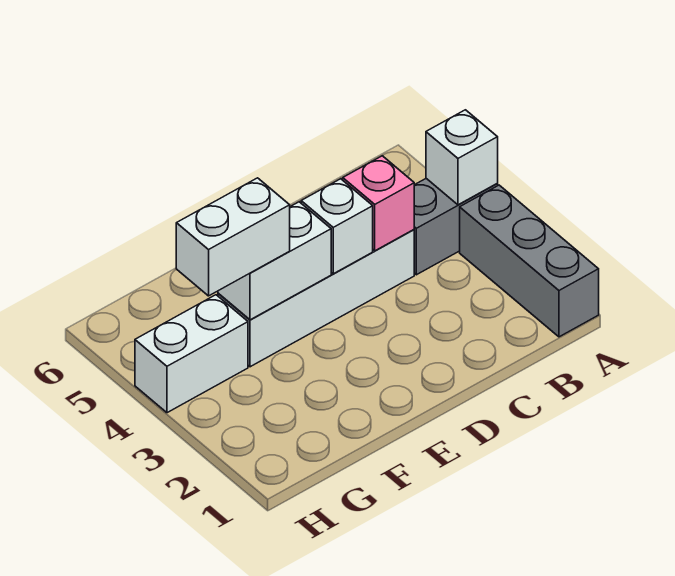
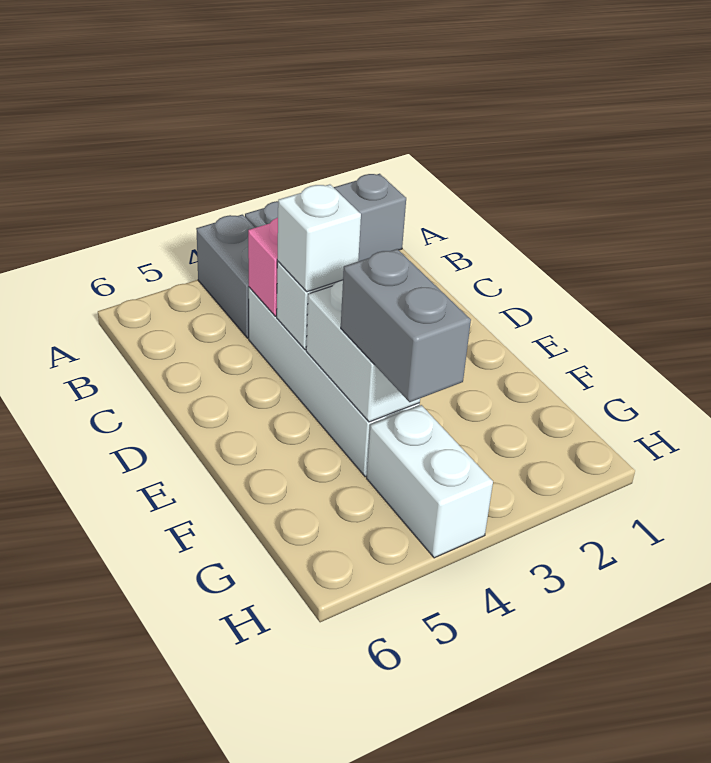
white 1x1 brick [426,110,498,205] -> white 1x1 brick moved to [277,184,361,292]
white 1x2 brick [176,178,290,296] -> grey 1x2 brick [341,249,471,402]

